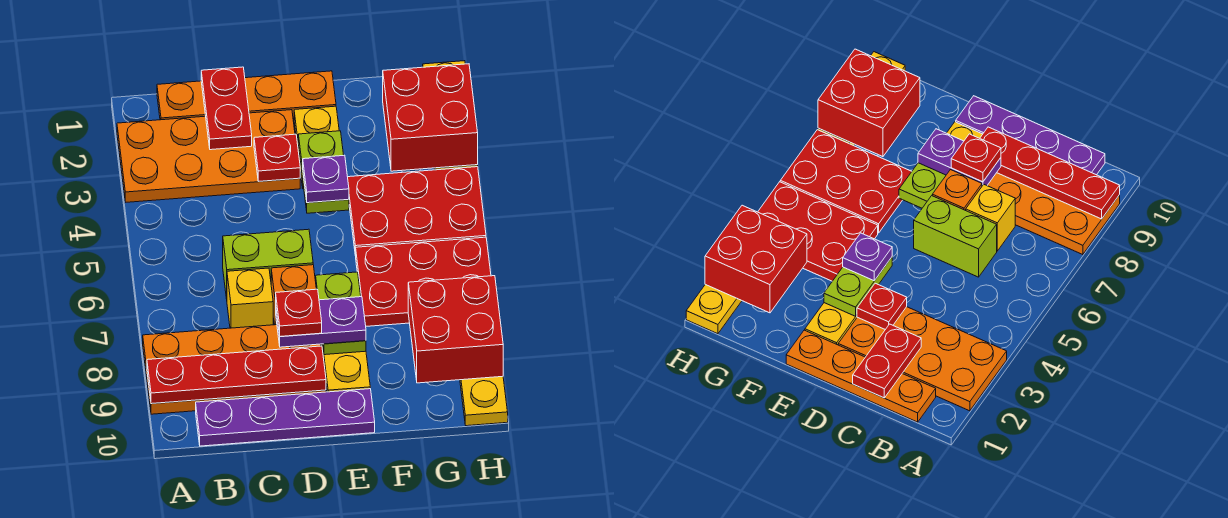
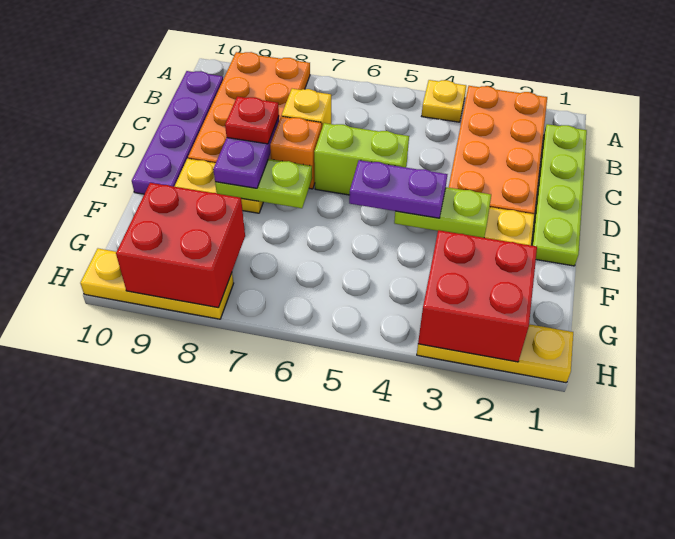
none -> yellow 1x1 plate [422,80,466,122]
red 1x4 plate [147,346,326,404] -> none
orange 1x4 plate [157,71,336,120] -> lime 1x4 plate [532,124,587,266]
red 1x2 plate [201,67,252,150] -> none
lime 1x2 brick [223,229,313,299] -> lime 1x2 brick turned to [314,123,409,195]
red 1x1 plate [254,134,300,181] -> none
purple 1x1 plate [303,155,349,203] -> purple 1x2 plate [349,160,447,218]
red 2x3 plate [348,167,486,256] -> none
red 2x3 plate [356,237,491,326] -> none

